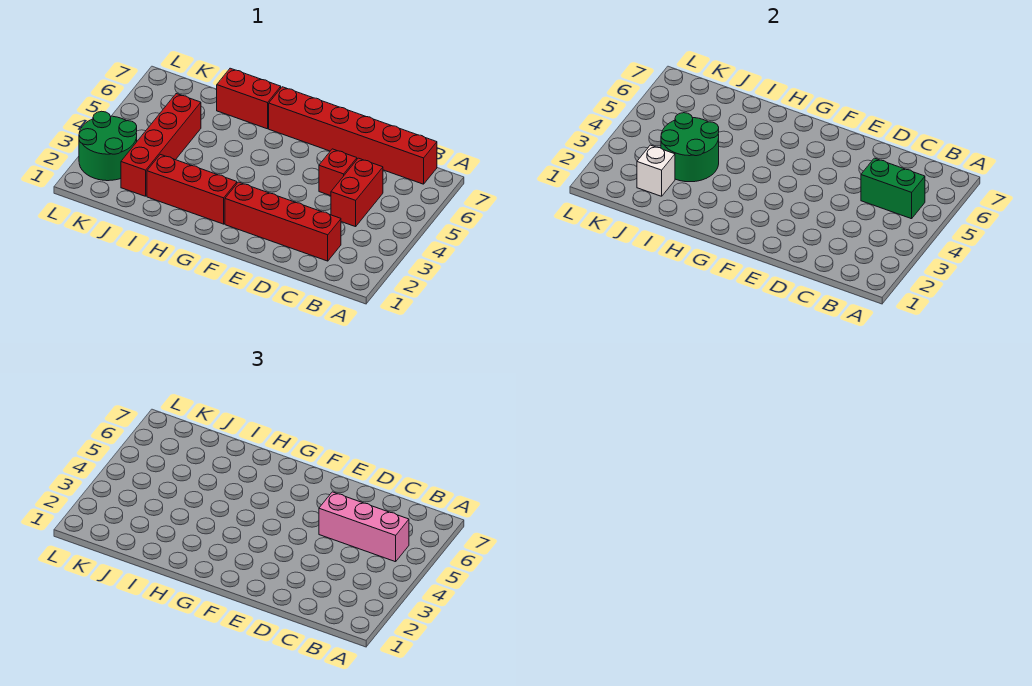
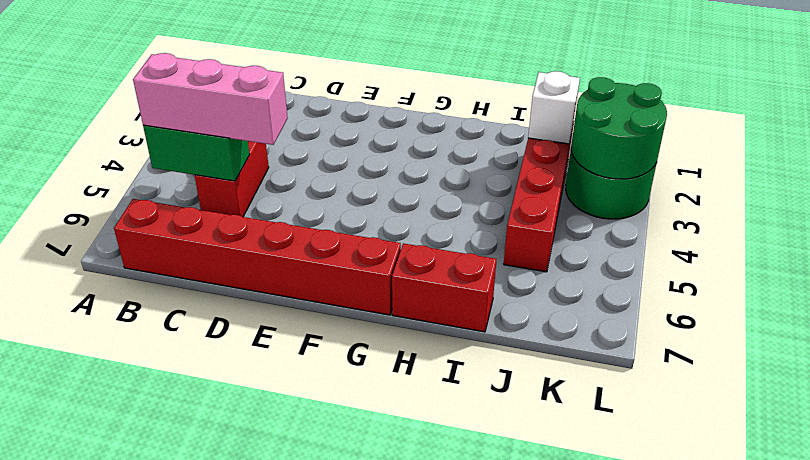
red 1x4 brick [225,182,341,261] -> none
red 1x1 brick [319,149,357,196] -> none
red 1x3 brick [147,154,237,224] -> none
green 2x2 round brick [661,113,719,182] -> green 2x2 round brick moved to [571,77,667,179]

